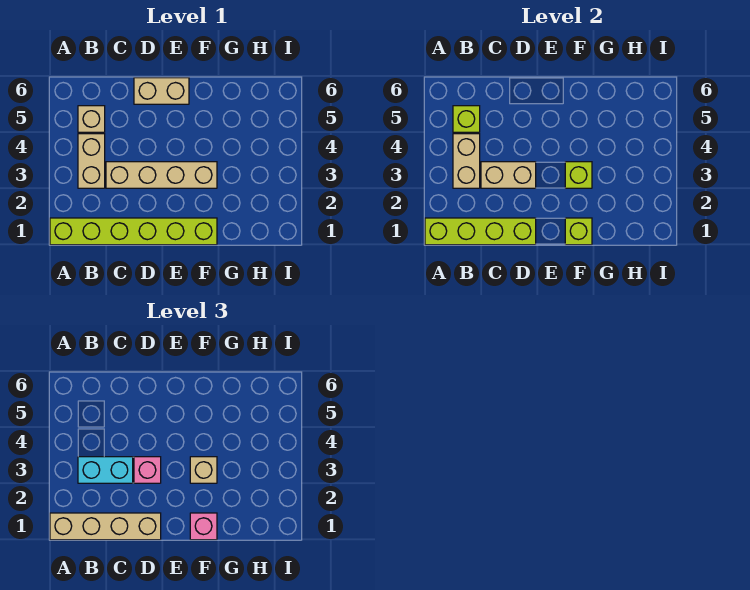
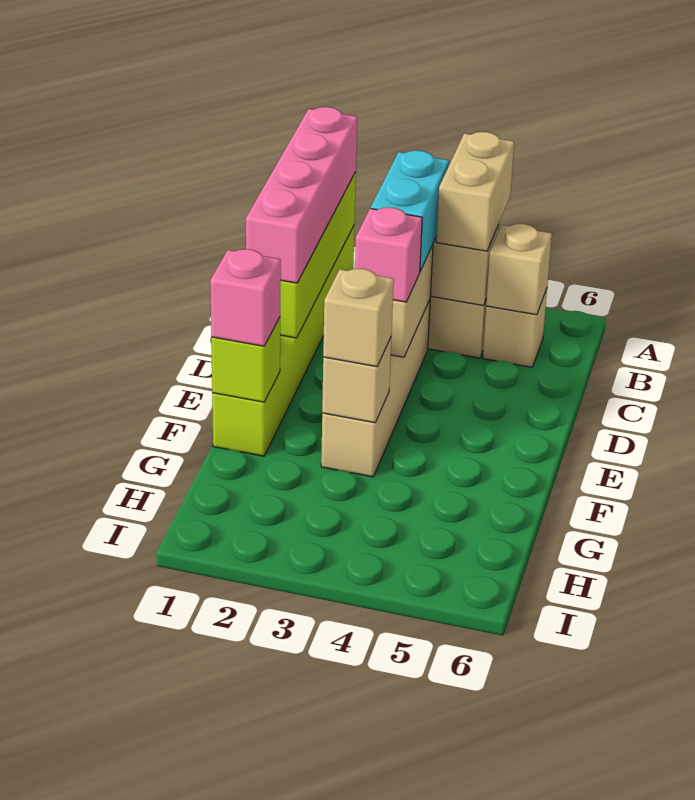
tan 1x4 brick [50,513,161,540] -> pink 1x4 brick [246,107,357,283]
lime 1x1 brick [453,106,480,132] -> tan 1x1 brick [486,224,552,315]
tan 1x2 brick [134,78,189,104] -> tan 1x2 brick moved to [436,132,514,251]
lime 1x1 brick [565,162,592,188] -> tan 1x1 brick [322,338,391,423]

